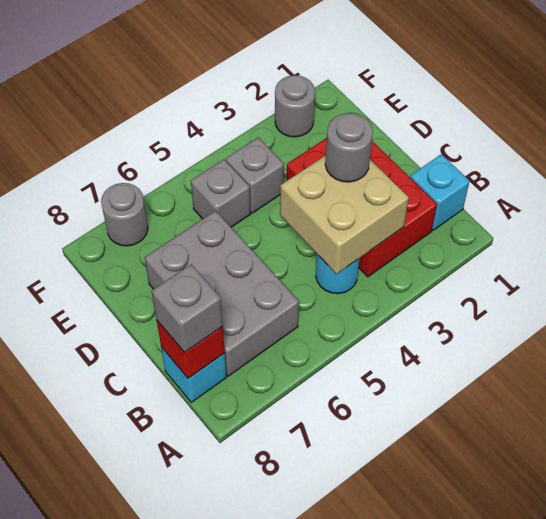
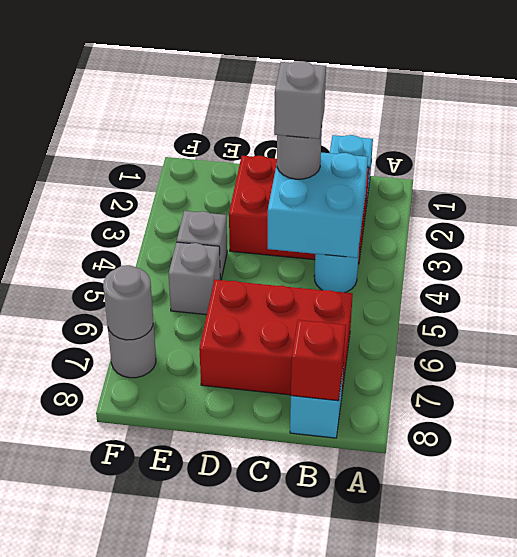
tan 2x2 brick [280,155,409,274] -> cyan 2x2 brick [268,152,368,258]
grey 2x3 brick [145,211,299,376] -> red 2x3 brick [199,280,353,399]
grey 1x1 brick [152,265,223,352] -> grey 1x1 brick moved to [274,61,326,139]
grey 1x1 round brick [275,75,315,137] -> grey 1x1 round brick moved to [103,265,153,340]

